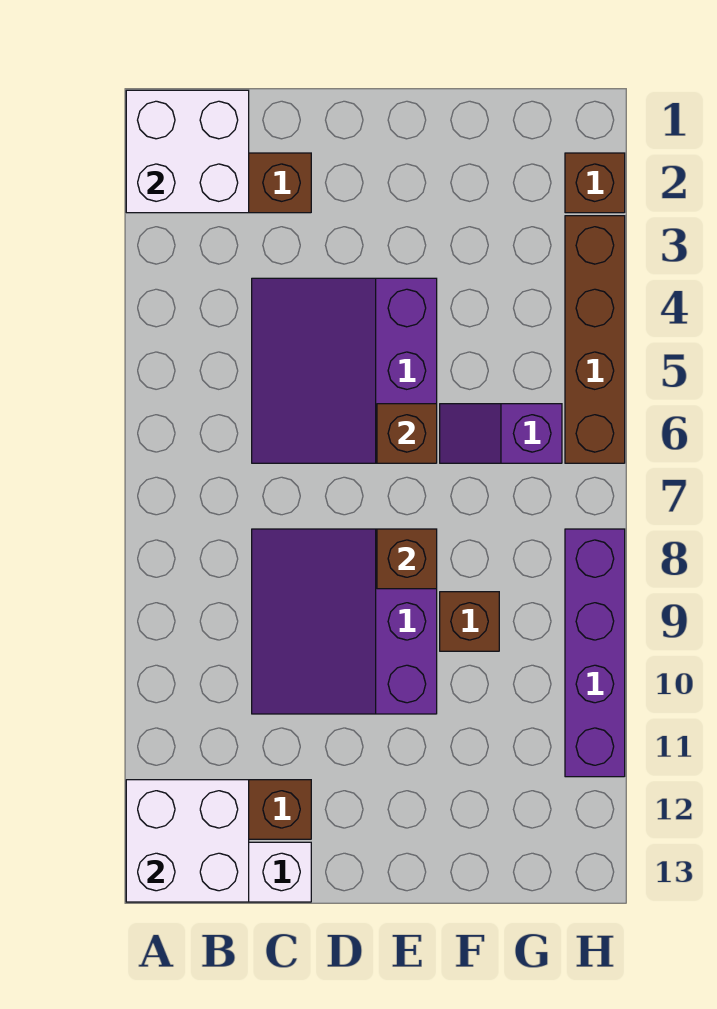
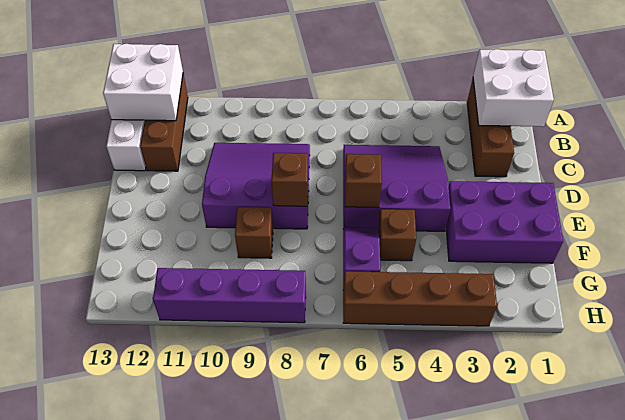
none -> purple 2x3 brick [446,181,563,263]
brown 1x1 brick [565,153,625,213] -> brown 1x1 brick moved to [378,209,416,261]

